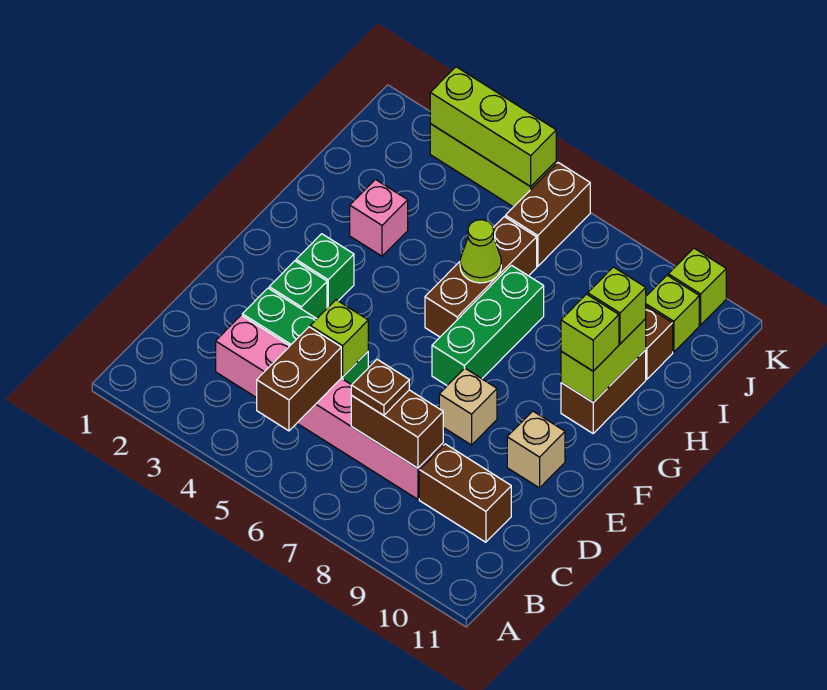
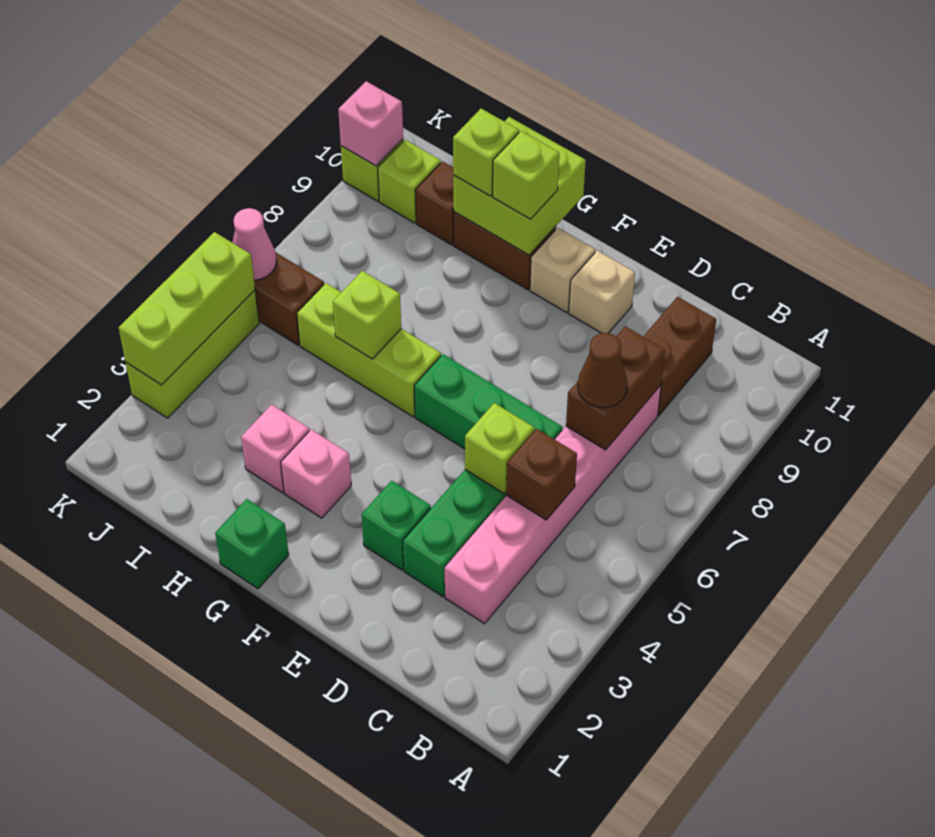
brown 1x2 brick [257,327,341,431] -> brown 1x1 brick [506,429,577,520]
brown 1x1 plate [351,359,409,415] -> brown 1x1 cone [578,333,627,408]
tan 1x1 brick [439,368,497,445] -> tan 1x1 brick moved to [530,228,595,313]
green 1x1 brick [296,234,354,308] -> green 1x1 brick moved to [215,499,289,589]
green 1x3 brick [432,265,544,385] -> green 1x3 brick moved to [414,354,563,449]
none -> pink 1x1 brick [281,430,351,518]
brown 1x3 brick [425,217,537,337] -> lime 1x3 brick [297,283,441,417]
lime 1x2 brick [561,319,646,402] -> lime 2x2 brick [453,117,586,255]
lime 1x1 cone [460,220,501,283] -> lime 1x1 brick [333,271,401,359]
none -> pink 1x1 cone [232,208,276,280]
none -> pink 1x1 brick [338,81,403,166]

